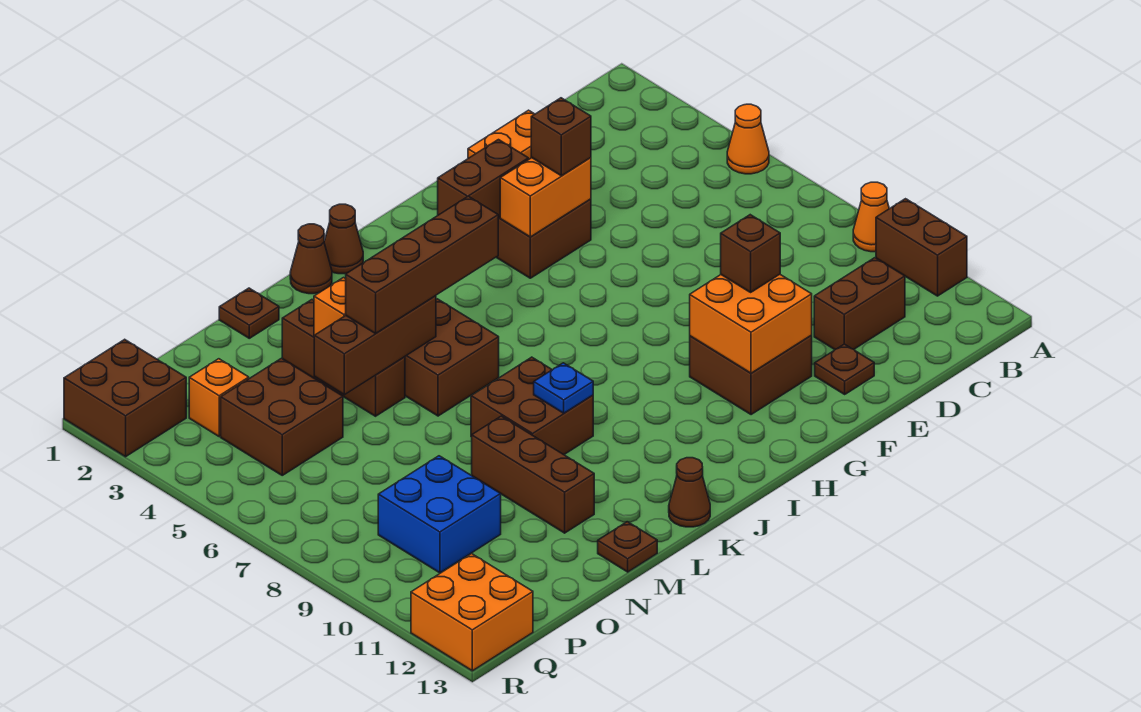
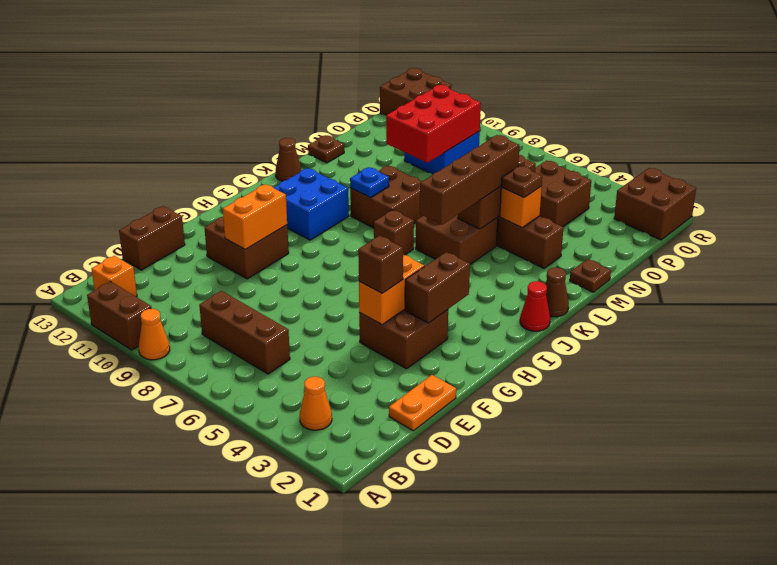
orange 1x1 cone [727,104,769,174] -> orange 1x1 cone moved to [300,377,332,430]
brown 1x2 brick [814,258,905,349] -> brown 1x2 brick moved to [119,206,185,270]
brown 1x1 plate [815,344,874,394] -> brown 1x1 plate moved to [501,166,542,197]
orange 2x2 brick [690,274,812,373] -> orange 1x2 brick [223,184,287,249]
brown 1x1 brick [721,215,780,292] -> brown 1x1 brick moved to [374,210,414,255]
none -> blue 2x2 brick [274,168,349,240]
brown 1x1 cone [324,204,363,274] -> red 1x1 cone [520,281,550,331]
brown 1x3 brick [472,416,594,533] -> brown 1x3 brick moved to [199,291,290,374]
none -> red 2x3 brick [386,85,481,163]
orange 1x1 brick [189,359,249,436] -> orange 1x1 brick moved to [92,256,137,297]
orange 2x2 brick [411,553,533,671] -> brown 2x2 brick [380,68,452,115]

